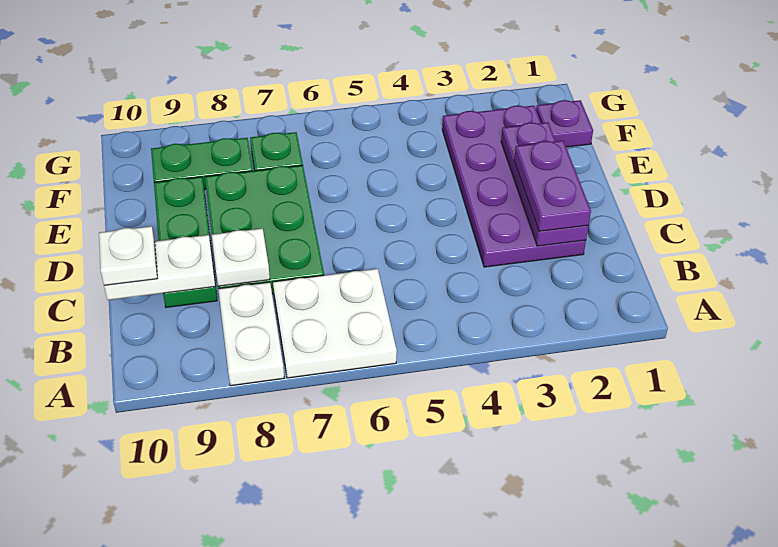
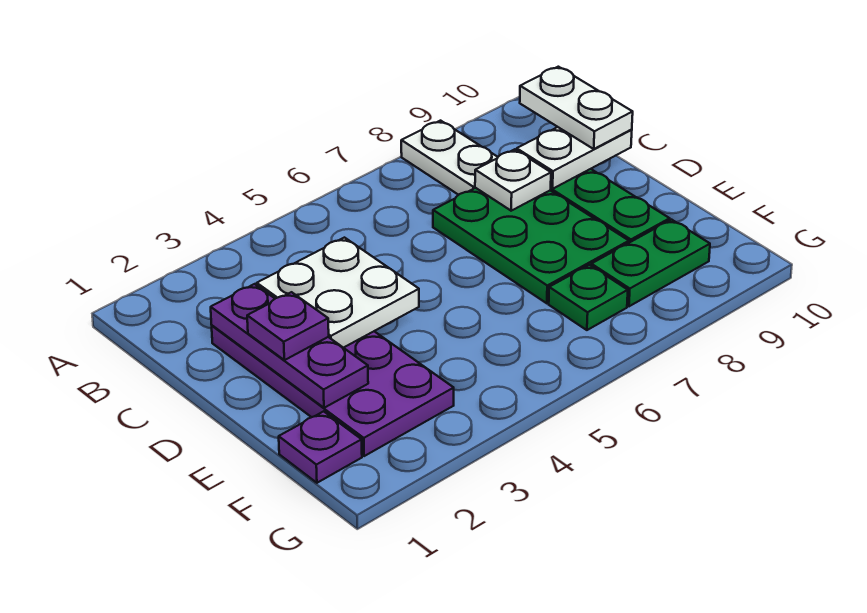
white 2x2 plate [273,269,397,378] -> white 2x2 plate moved to [257,238,419,348]
purple 1x2 plate [514,141,591,231] -> purple 1x1 plate [247,292,329,360]
white 1x1 plate [99,226,157,285] -> white 1x2 plate [520,67,633,149]

